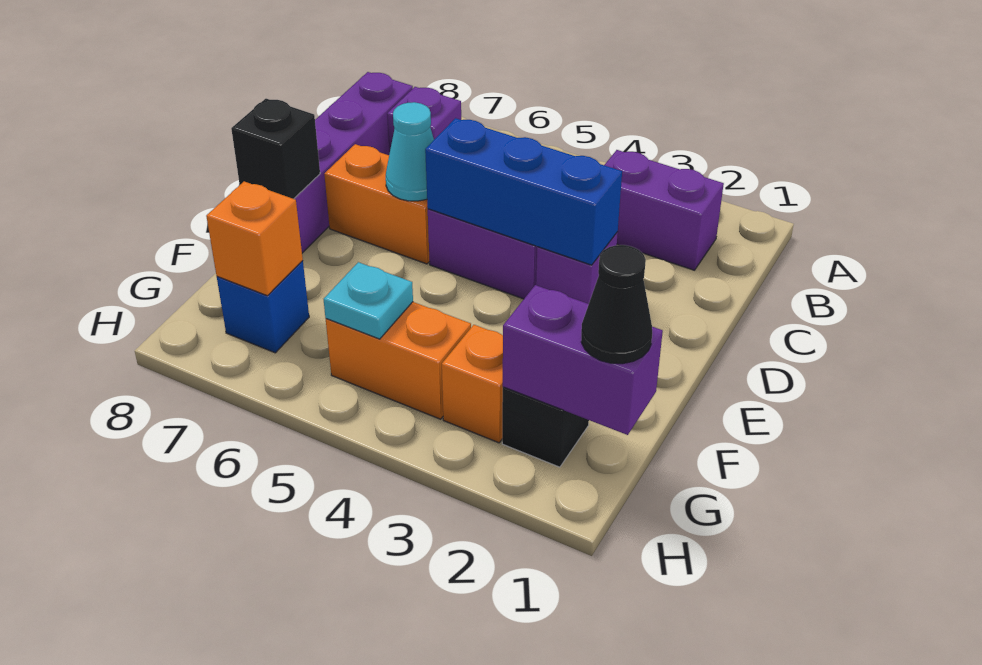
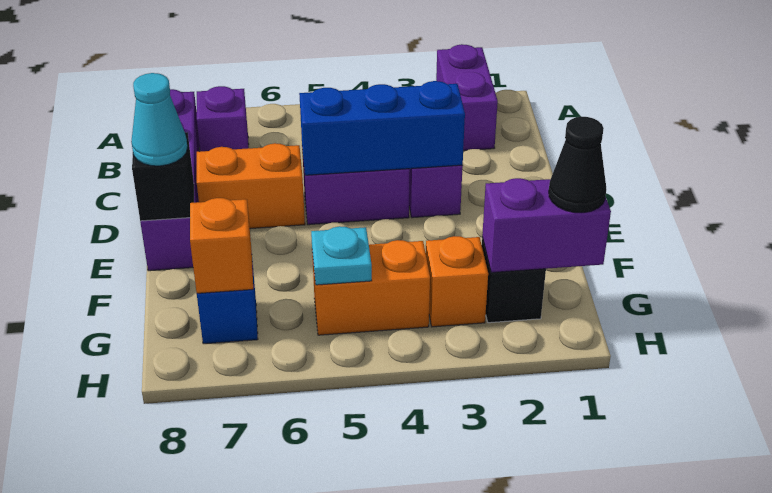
purple 1x2 brick [605,150,724,270] -> purple 1x2 brick turned to [436,44,498,151]
cyan 1x1 cone [386,102,434,201] -> cyan 1x1 cone moved to [131,73,188,166]

